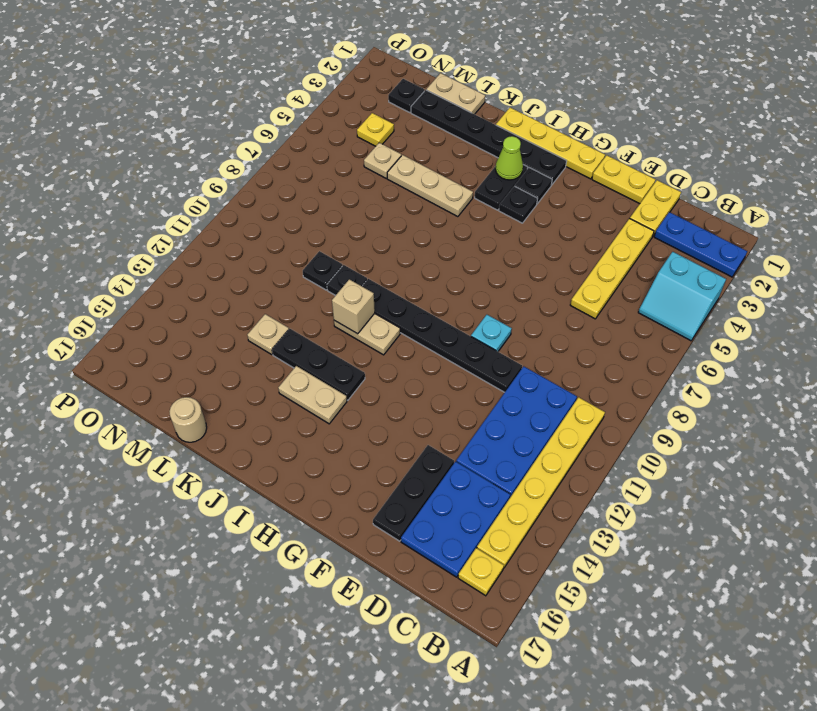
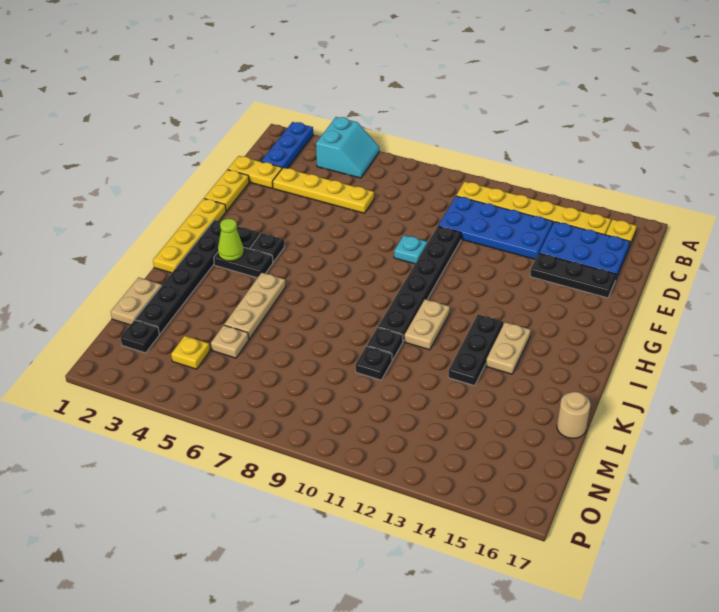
tan 1x1 brick [332,279,375,334] -> none
tan 1x1 plate [247,314,289,355] -> none

